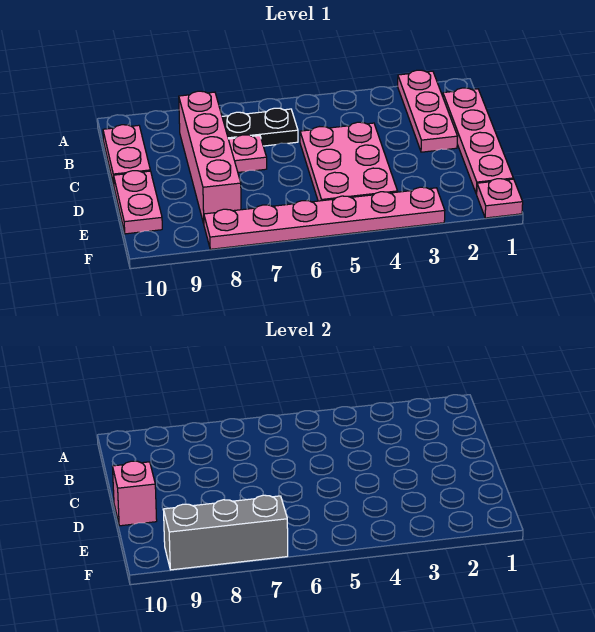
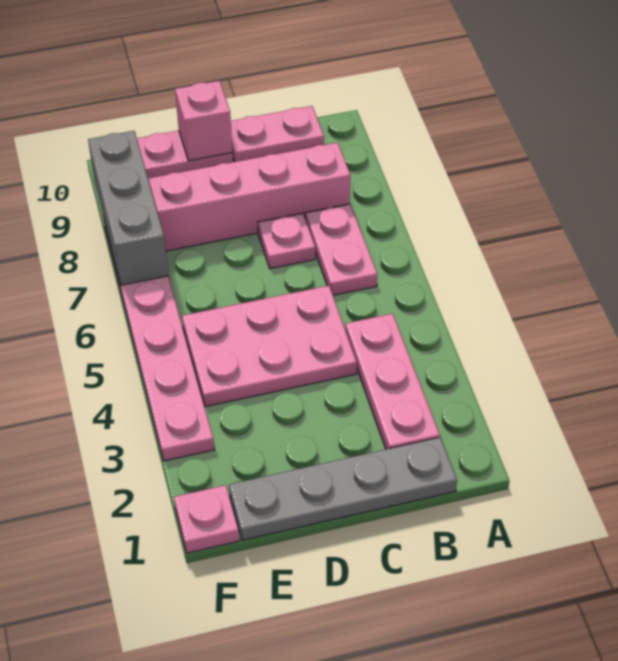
pink 1x3 plate [398,70,458,152] -> pink 1x3 plate turned to [345,314,440,449]
pink 1x4 plate [443,88,513,194] -> grey 1x4 plate [229,437,457,540]
black 1x2 plate [222,108,298,146] -> pink 1x2 plate [305,204,377,295]

